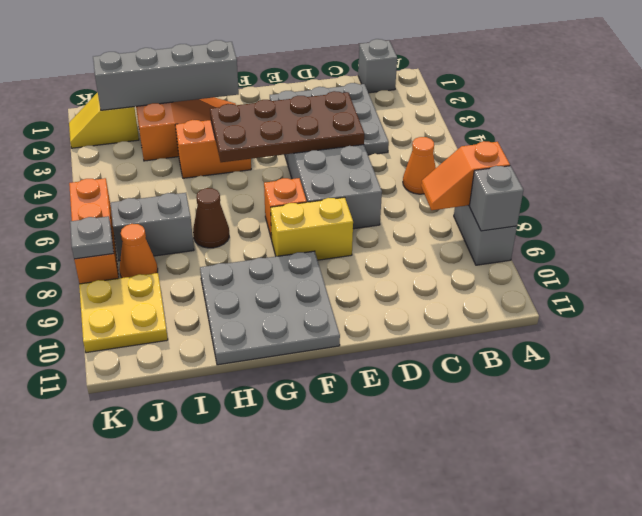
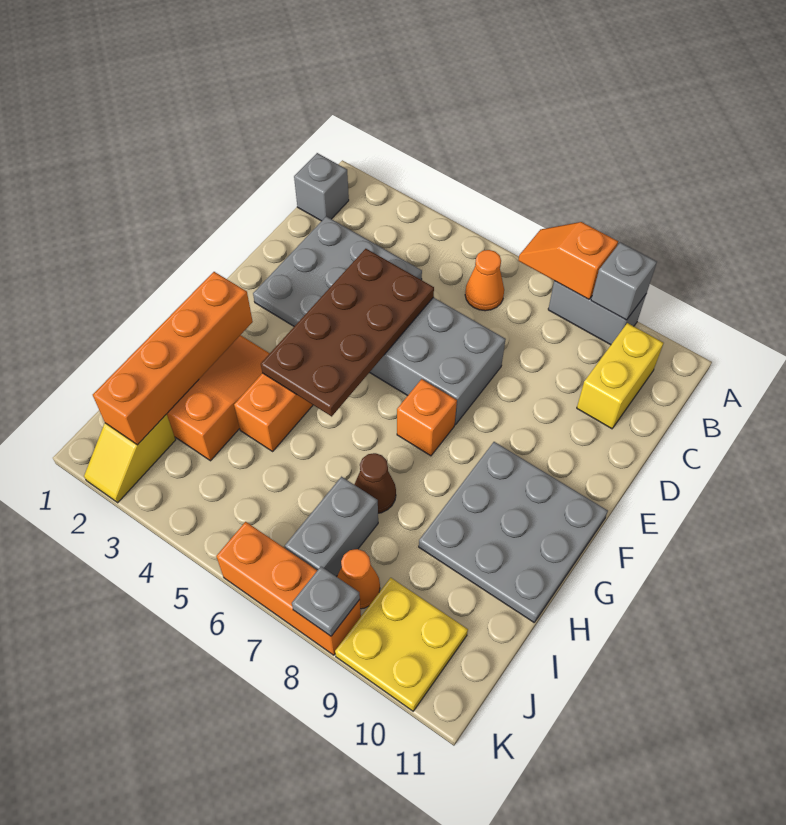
orange 1x2 slope [421,141,510,210] -> orange 1x2 slope turned to [518,222,618,299]
yellow 1x2 brick [271,197,353,260] -> yellow 1x2 brick moved to [577,323,663,429]
grey 1x4 brick [93,40,239,110] -> orange 1x4 brick [93,272,253,445]

